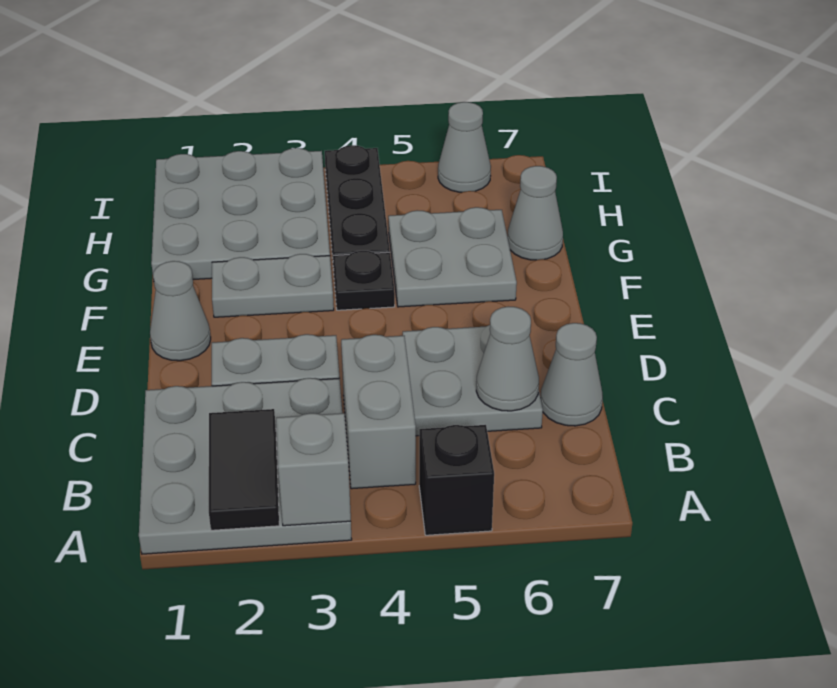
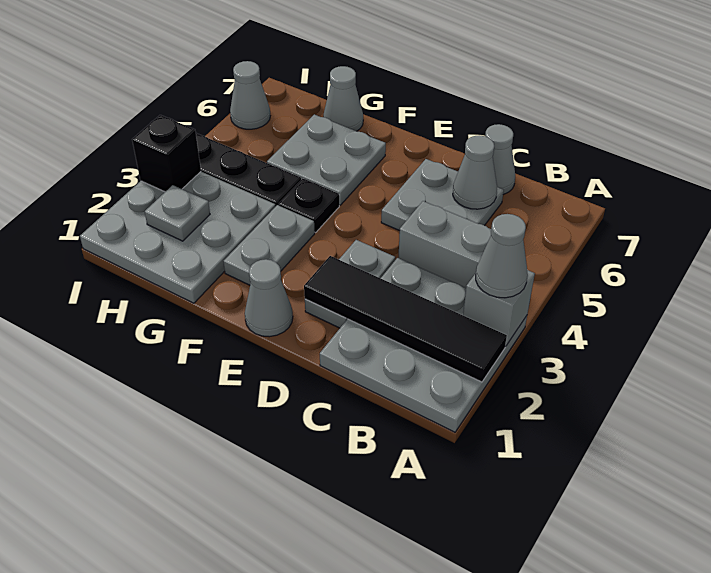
black 1x2 tile [209,409,279,530] -> black 1x4 tile [304,256,507,382]
none -> grey 1x1 cone [476,214,528,298]
black 1x1 brick [419,425,494,535] -> black 1x1 brick moved to [132,115,201,192]
none -> grey 1x1 plate [145,185,210,241]

